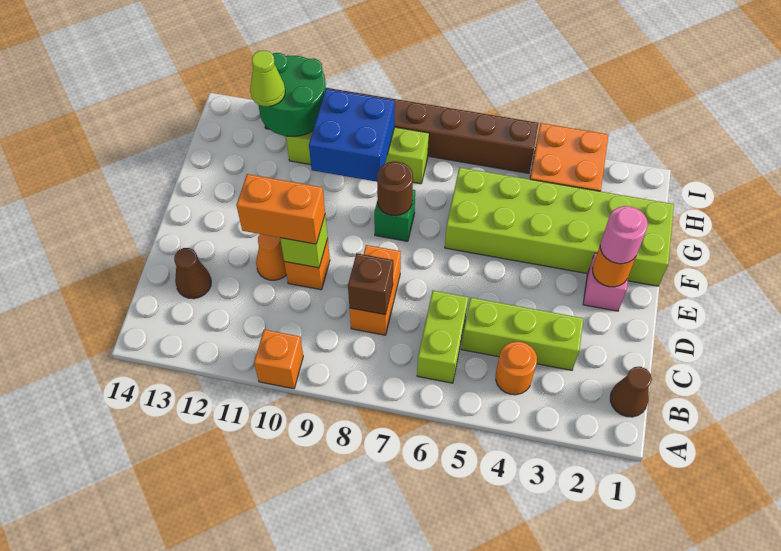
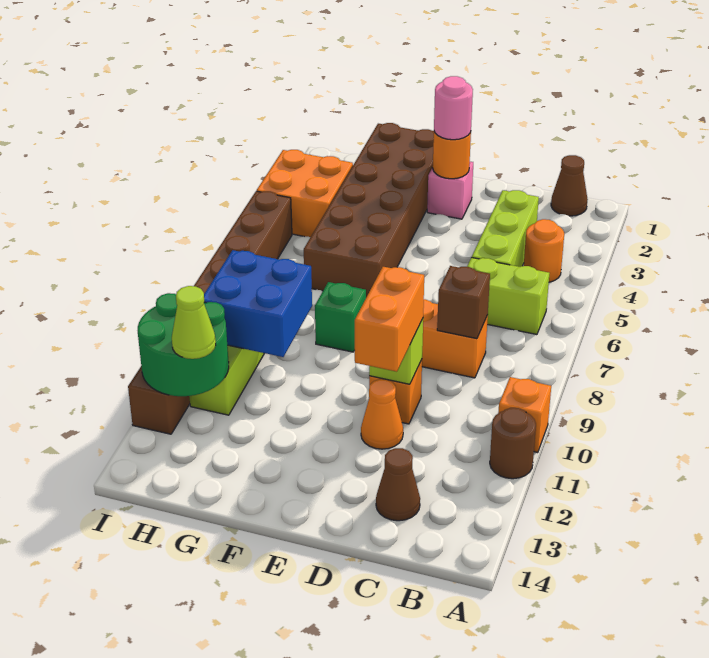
lime 2x6 brick [445,167,674,286] -> brown 2x6 brick [304,123,434,297]
brown 1x1 round brick [377,161,413,216] -> brown 1x1 round brick moved to [490,408,536,479]

